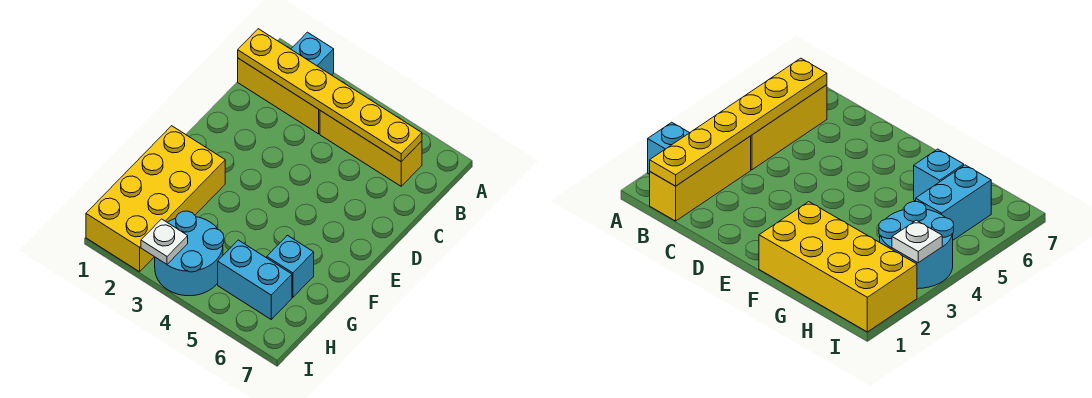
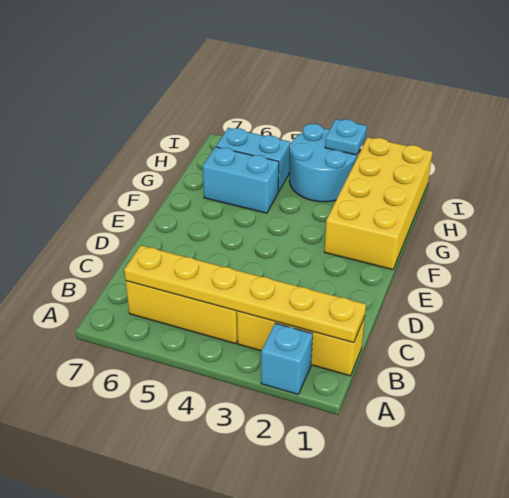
cyan 1x1 brick [267,235,314,297] -> cyan 1x2 brick [203,147,279,213]
white 1x1 plate [141,219,188,264] -> cyan 1x1 plate [325,119,367,155]

